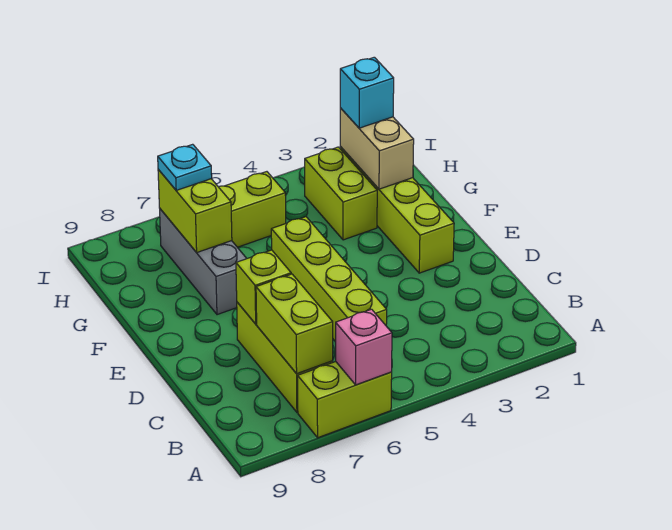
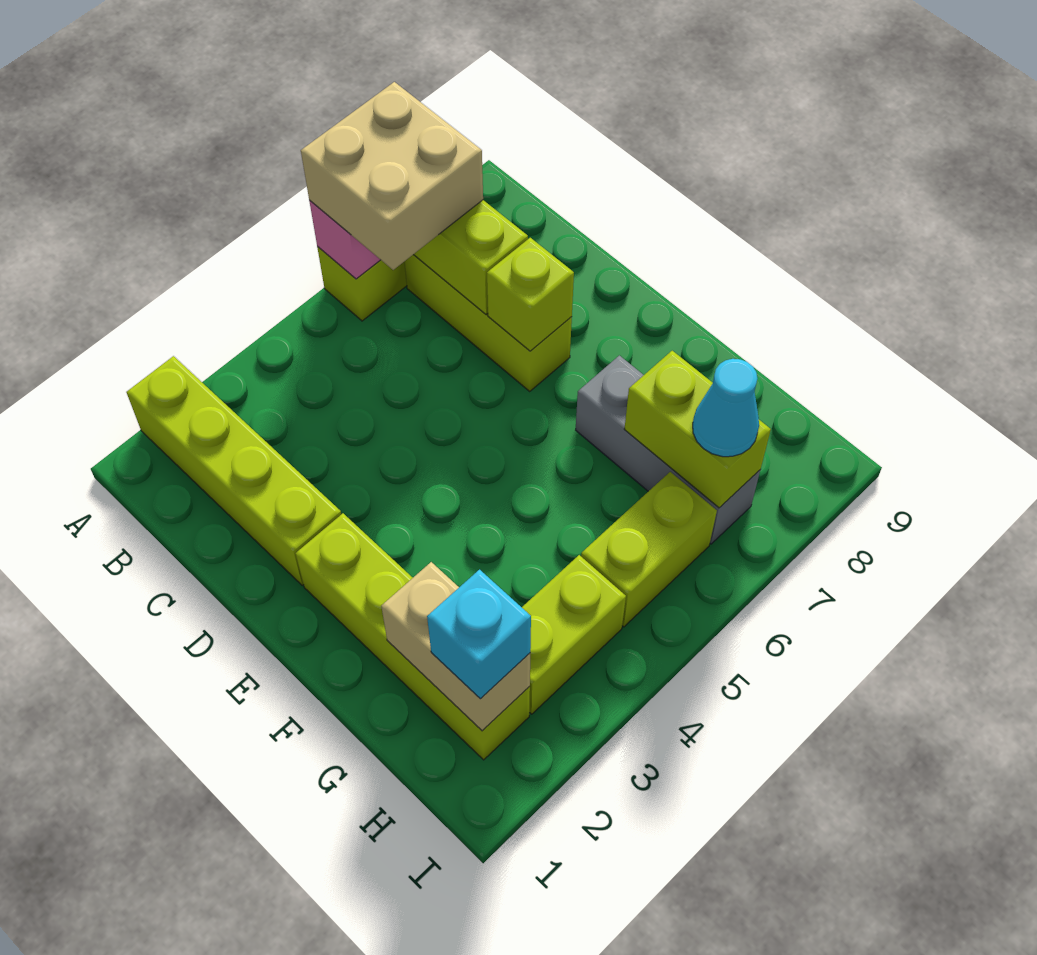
none -> tan 2x2 brick [301,82,483,270]
lime 1x4 brick [271,217,387,342] -> lime 1x4 brick moved to [127,356,341,586]
lime 1x2 brick [305,147,377,240] -> lime 1x2 brick turned to [522,555,626,714]
cyan 1x1 plate [158,144,212,190] -> cyan 1x1 cone [693,359,759,457]

